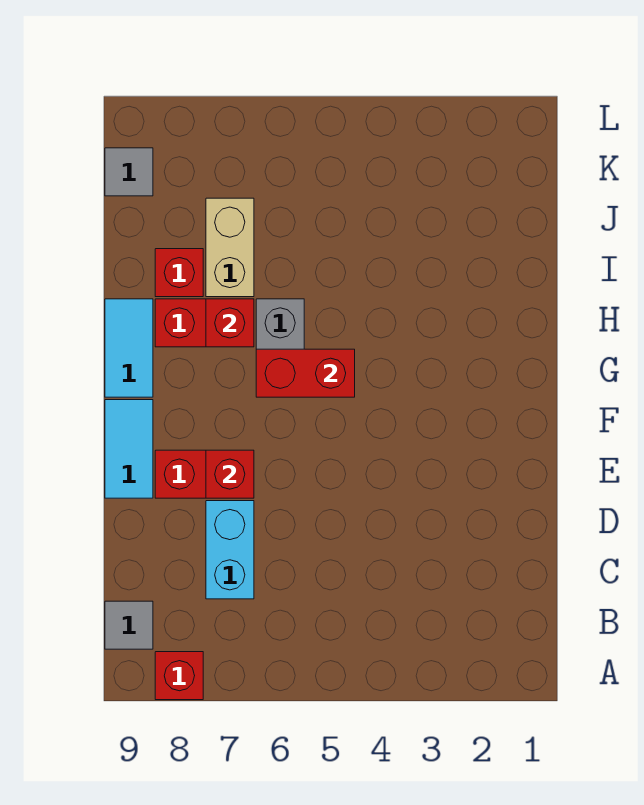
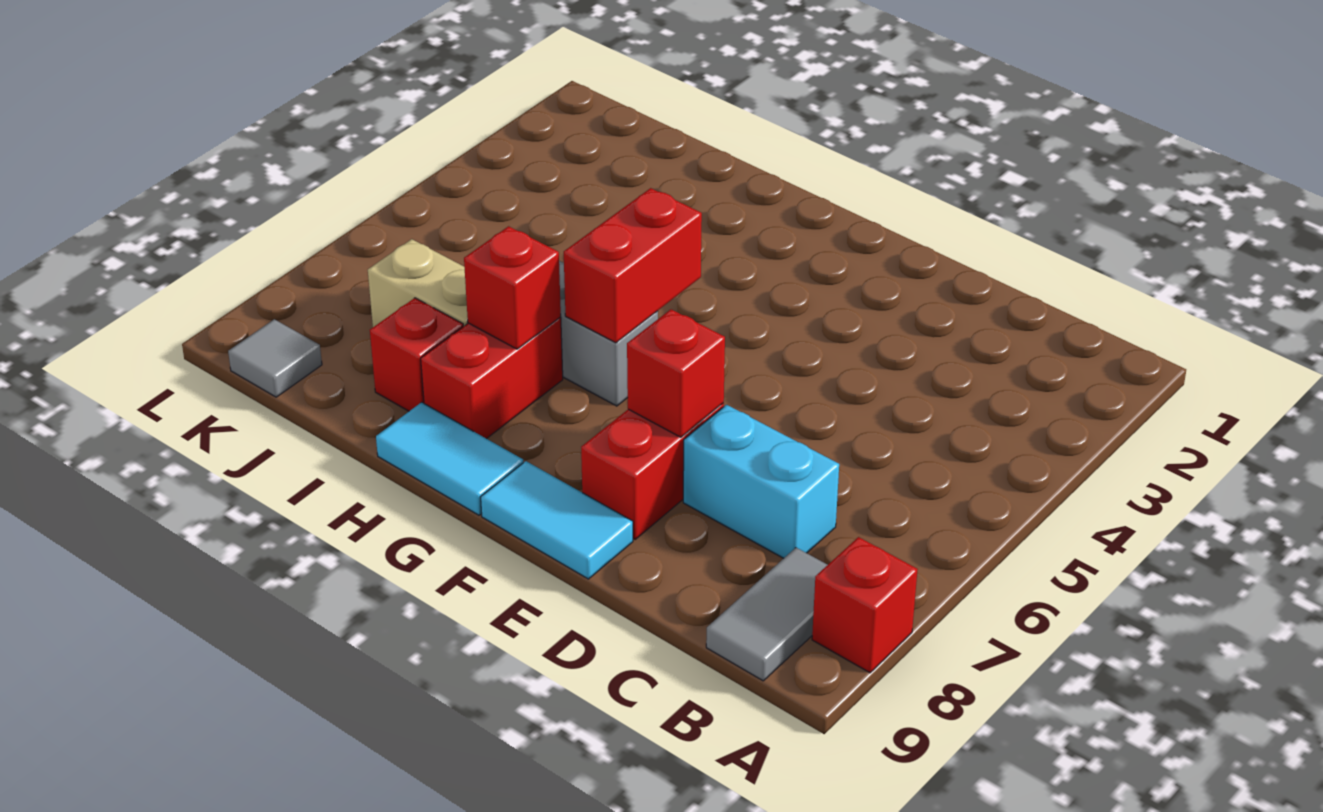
grey 1x1 tile [105,601,153,649] -> grey 1x2 tile [706,548,827,681]

